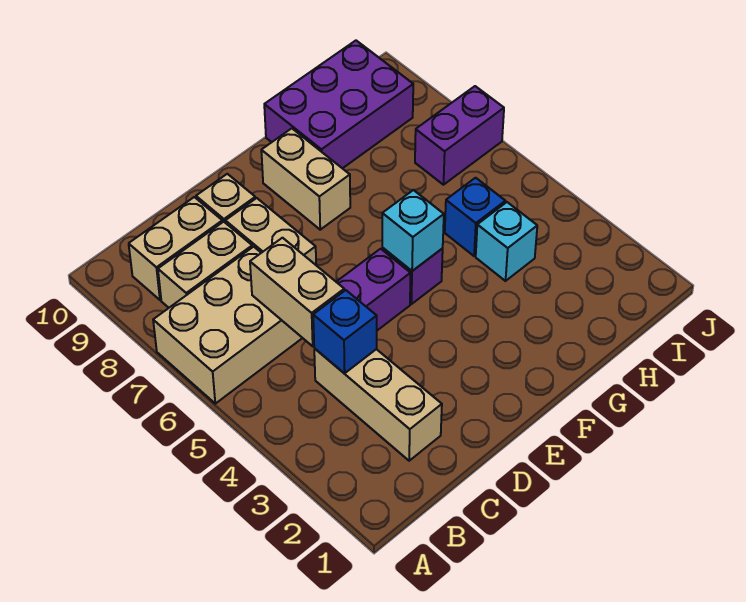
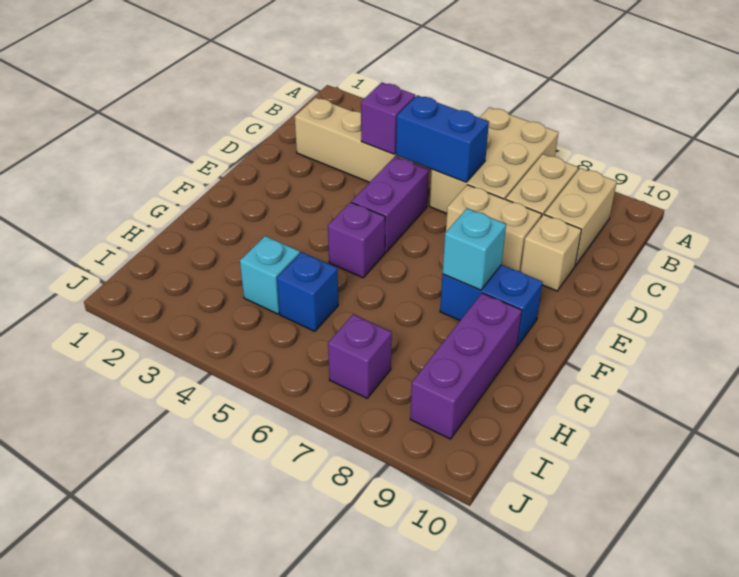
blue 1x1 brick [313,290,377,373] -> purple 1x1 brick [361,83,415,154]
tan 1x2 brick [250,238,344,346] -> blue 1x2 brick [396,95,489,182]
cyan 1x1 brick [382,190,444,271] -> cyan 1x1 brick moved to [443,209,506,290]
tan 1x2 brick [261,128,350,230] -> blue 1x2 brick [440,265,543,346]
purple 2x3 brick [264,41,413,168] -> purple 1x3 brick [410,293,522,439]
purple 1x2 brick [415,86,504,185] -> purple 1x1 brick [328,314,392,398]

